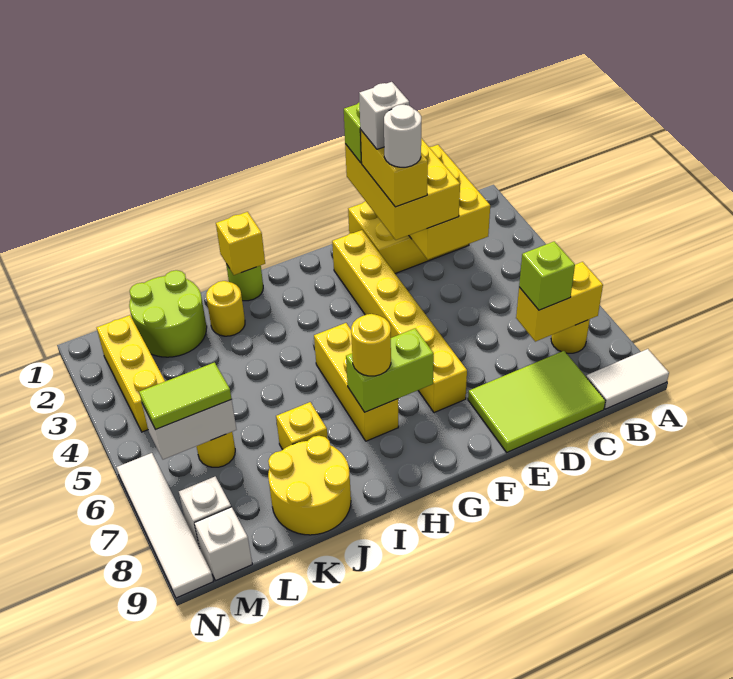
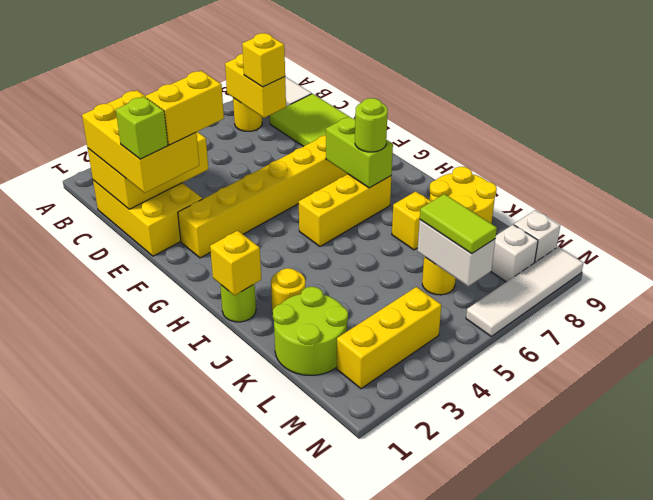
lime 1x1 brick [519,241,575,310] -> yellow 1x1 brick [242,33,285,87]
yellow 2x3 brick [345,138,460,240] -> yellow 2x3 brick turned to [82,90,199,193]
white 1x1 brick [359,82,409,149] -> none
white 1x1 round brick [384,105,421,167] -> none
yellow 1x1 round brick [351,314,391,376] -> lime 1x1 round brick [355,98,388,152]

